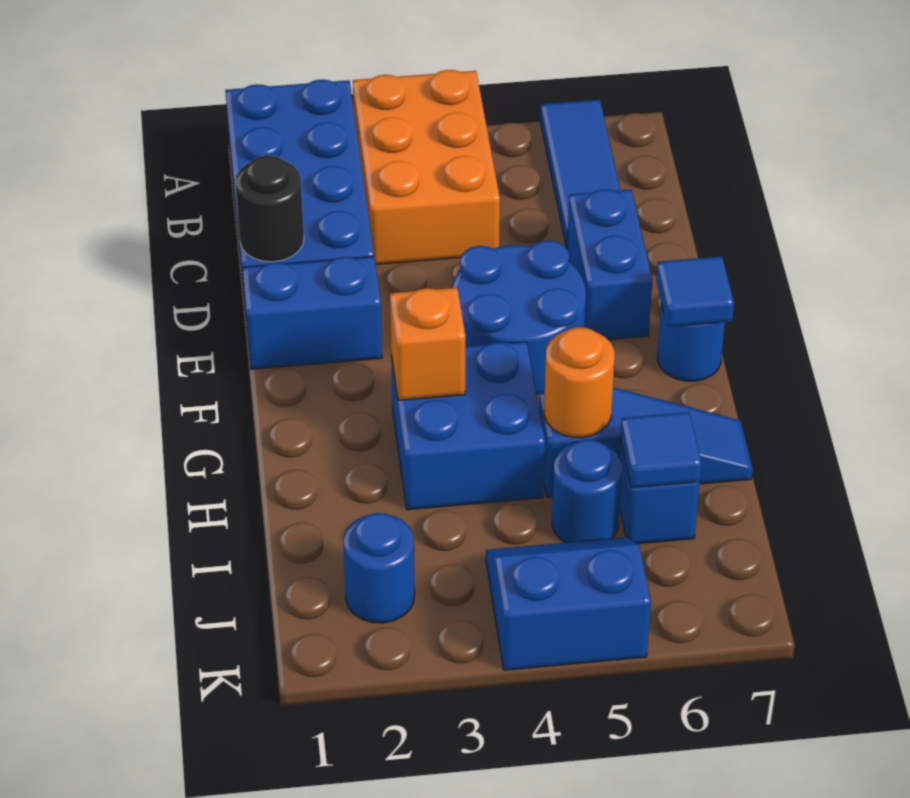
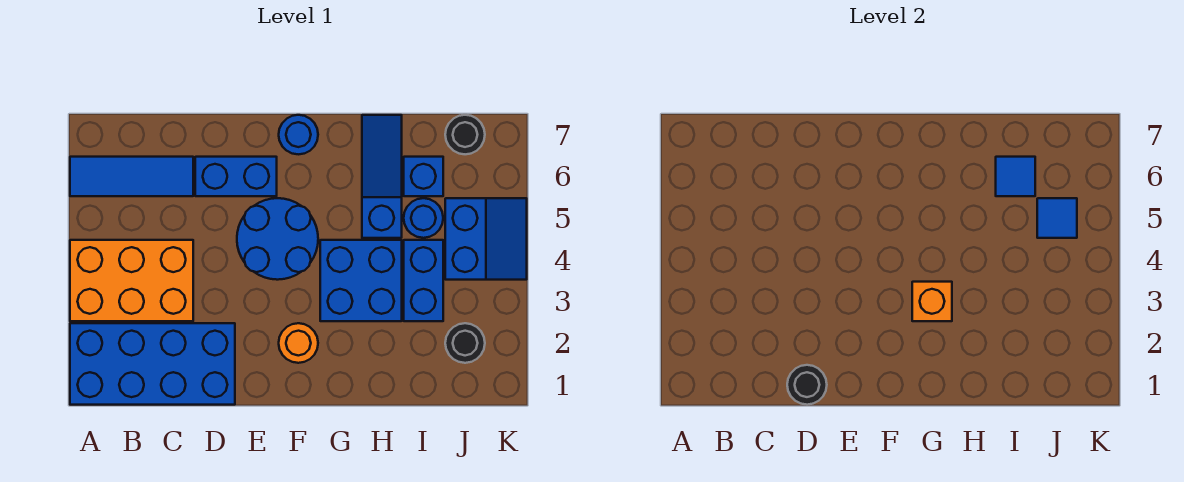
blue 1x2 brick [242,256,382,369] -> blue 1x2 brick moved to [404,240,443,321]
blue 1x1 tile [656,257,734,327] -> blue 1x1 tile moved to [1037,198,1077,238]
orange 1x1 round brick [544,327,615,438] -> orange 1x1 round brick moved to [279,323,318,363]
blue 1x1 round brick [343,513,415,623] -> black 1x1 round brick [445,323,485,363]
blue 2x2 slope [486,537,651,670] -> blue 2x2 slope turned to [445,198,527,280]
none -> black 1x1 round brick [445,115,485,154]

